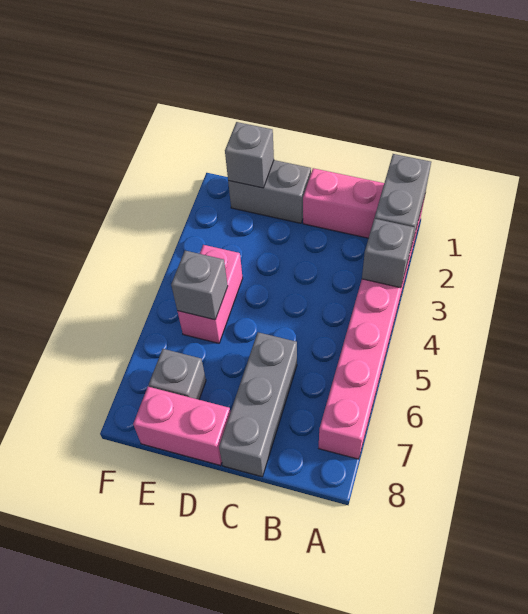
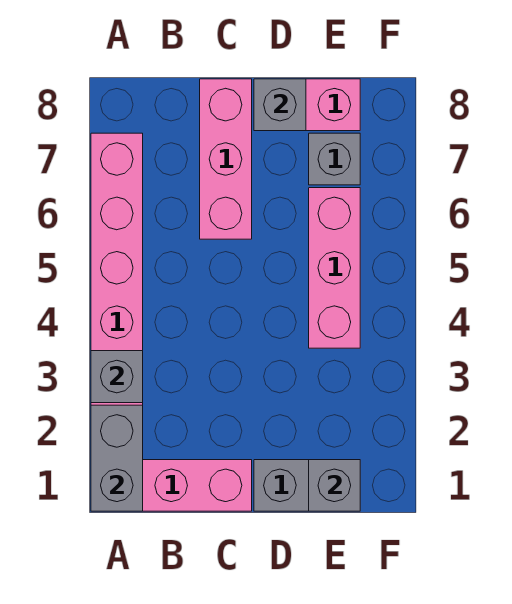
grey 1x3 brick [219,332,297,477] -> pink 1x3 brick [200,79,252,239]
pink 1x2 brick [177,245,243,343] -> pink 1x3 brick [309,188,360,348]
grey 1x1 brick [171,251,228,320] -> grey 1x1 brick moved to [254,79,306,131]

